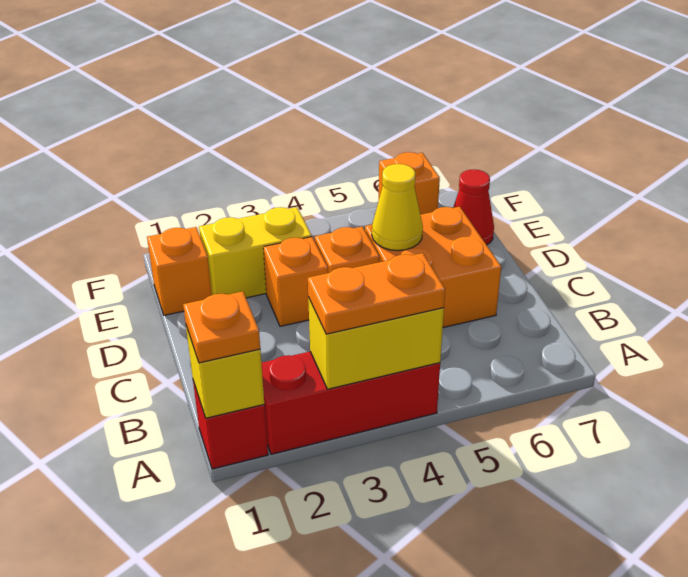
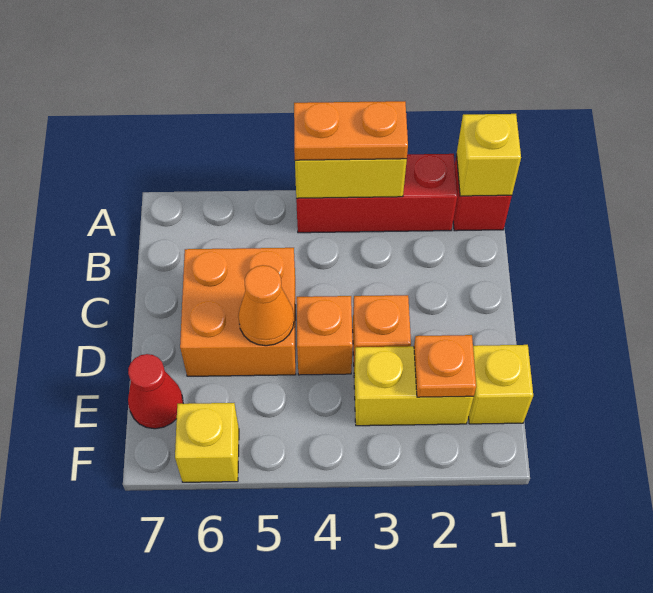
orange 1x1 plate [183,291,260,363] -> orange 1x1 plate moved to [414,335,476,397]
yellow 1x1 cone [372,164,423,251] -> orange 1x1 cone [238,265,294,346]
orange 1x1 brick [147,227,212,315] -> yellow 1x1 brick [469,345,533,424]
orange 1x1 brick [379,152,440,215] -> yellow 1x1 brick [175,403,239,482]

